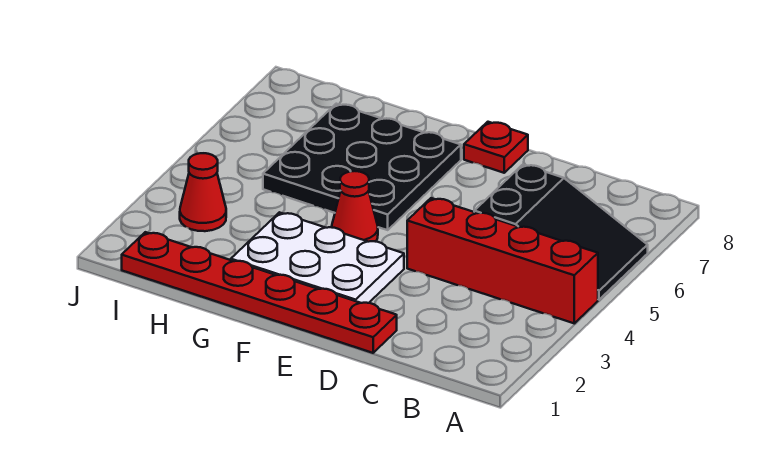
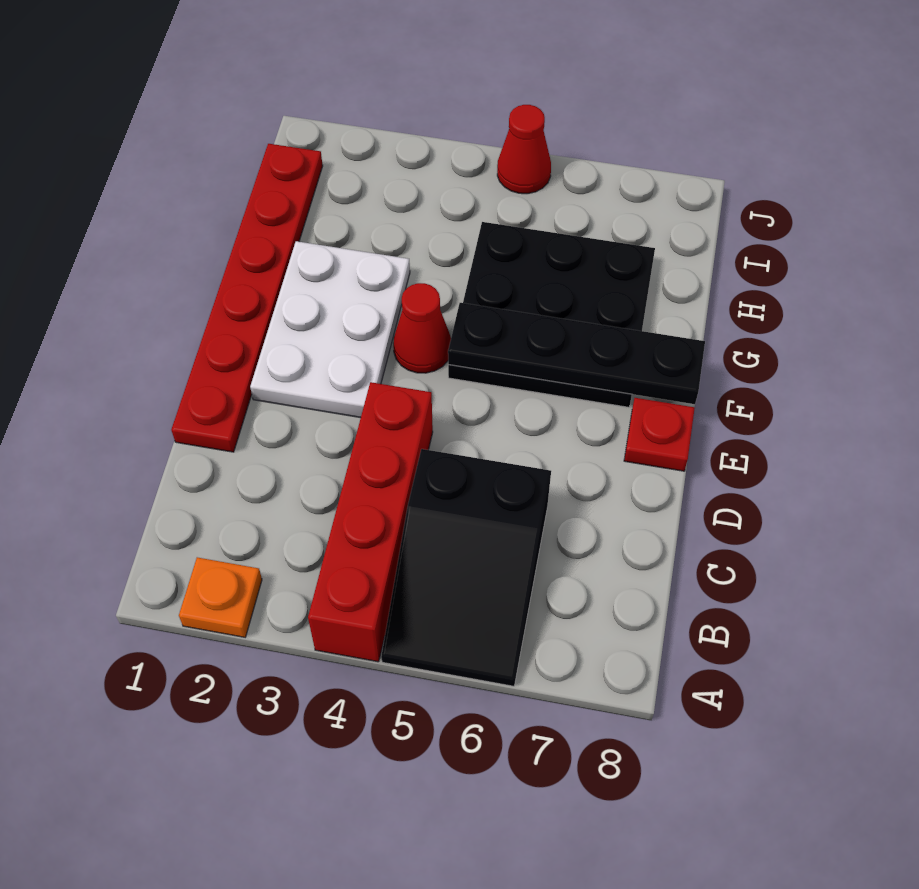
none -> orange 1x1 plate [179,557,262,637]
none -> black 1x4 plate [448,303,705,404]
red 1x1 cone [180,153,226,231] -> red 1x1 cone moved to [497,105,551,194]

